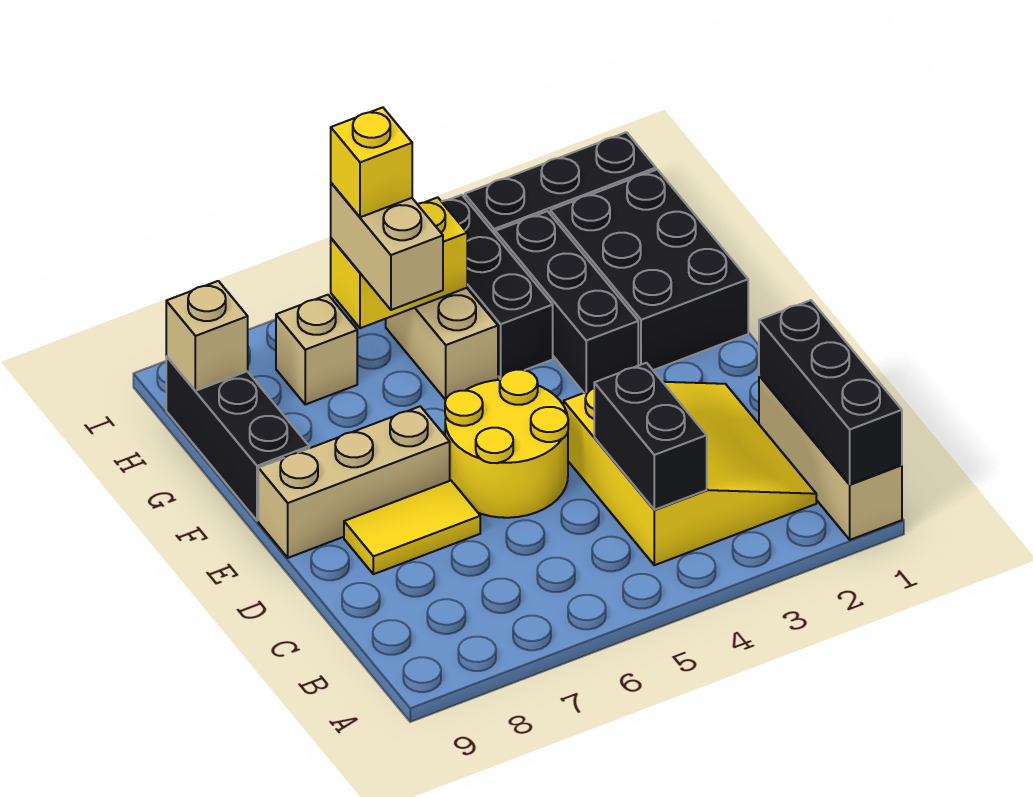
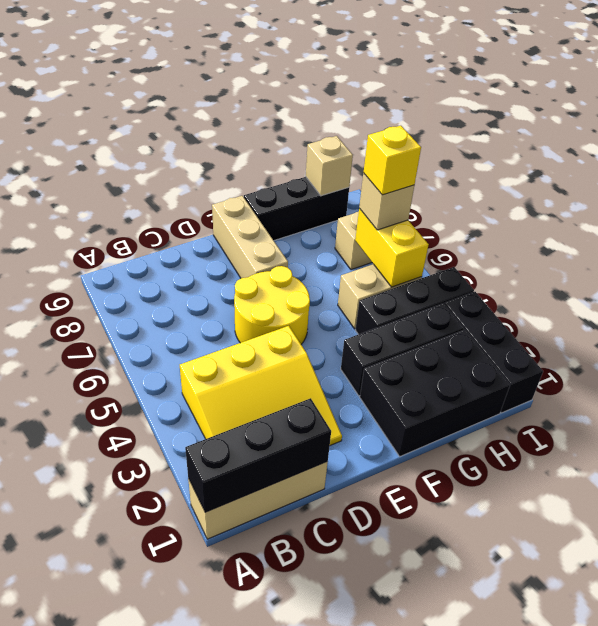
black 1x2 brick [594,363,707,510] -> none
yellow 1x2 tile [344,481,480,574] -> none
tan 1x2 brick [331,183,443,310] -> tan 1x1 brick [359,173,414,230]

